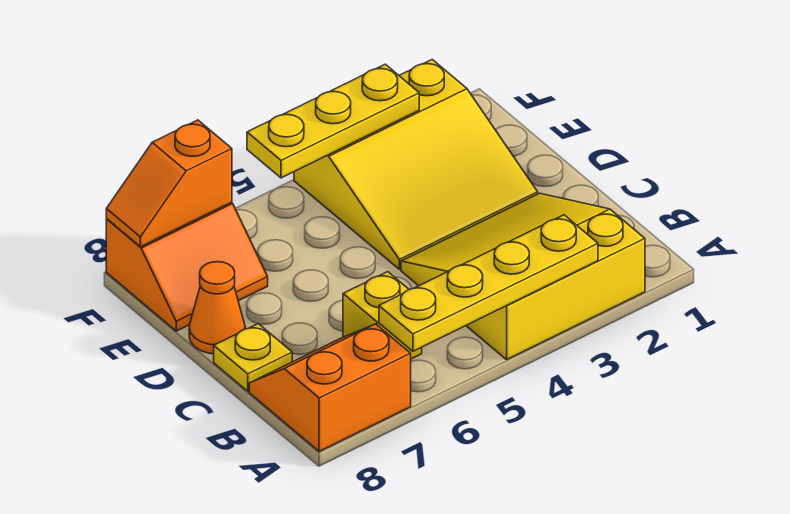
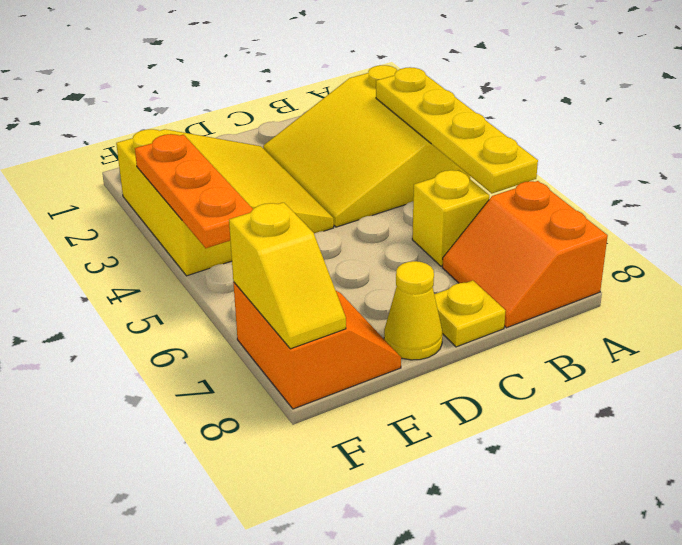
orange 1x1 cone [189,262,245,354] -> yellow 1x1 cone [384,261,443,360]
yellow 1x3 plate [247,64,419,178] -> orange 1x3 plate [135,134,253,248]
orange 1x2 slope [106,120,232,247] -> yellow 1x2 slope [229,202,346,349]

